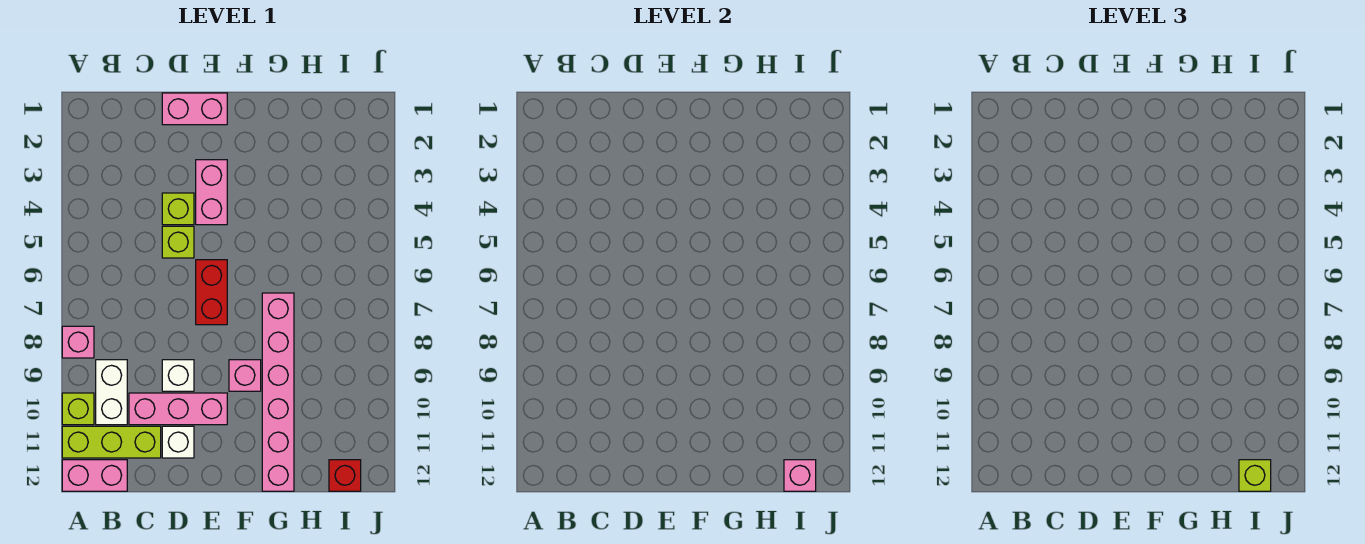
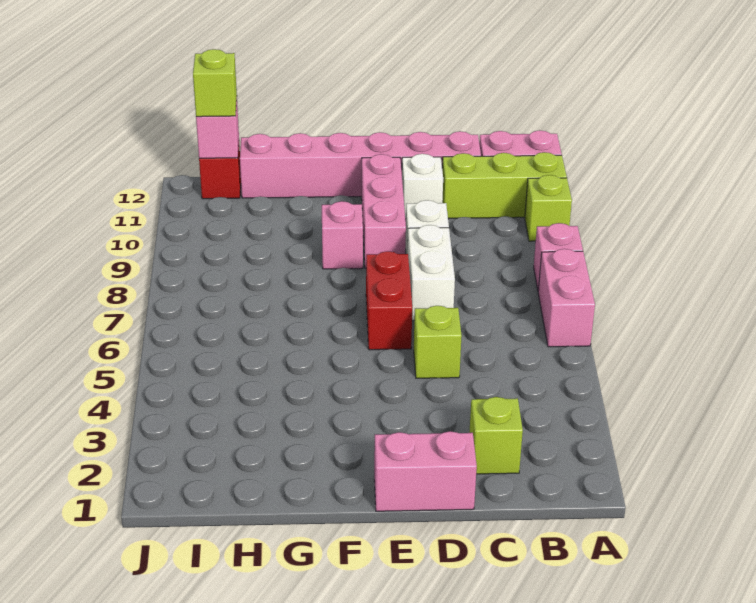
white 1x2 brick [96,360,127,425] -> white 1x2 brick moved to [408,225,455,321]
pink 1x3 brick [129,393,227,425] -> pink 1x3 brick turned to [362,154,406,268]
lime 1x1 brick [162,193,194,225] -> lime 1x1 brick moved to [469,397,523,474]
pink 1x2 brick [196,160,227,225] -> pink 1x2 brick moved to [538,249,595,347]
pink 1x6 brick [262,293,294,491] -> pink 1x6 brick turned to [240,131,481,198]

